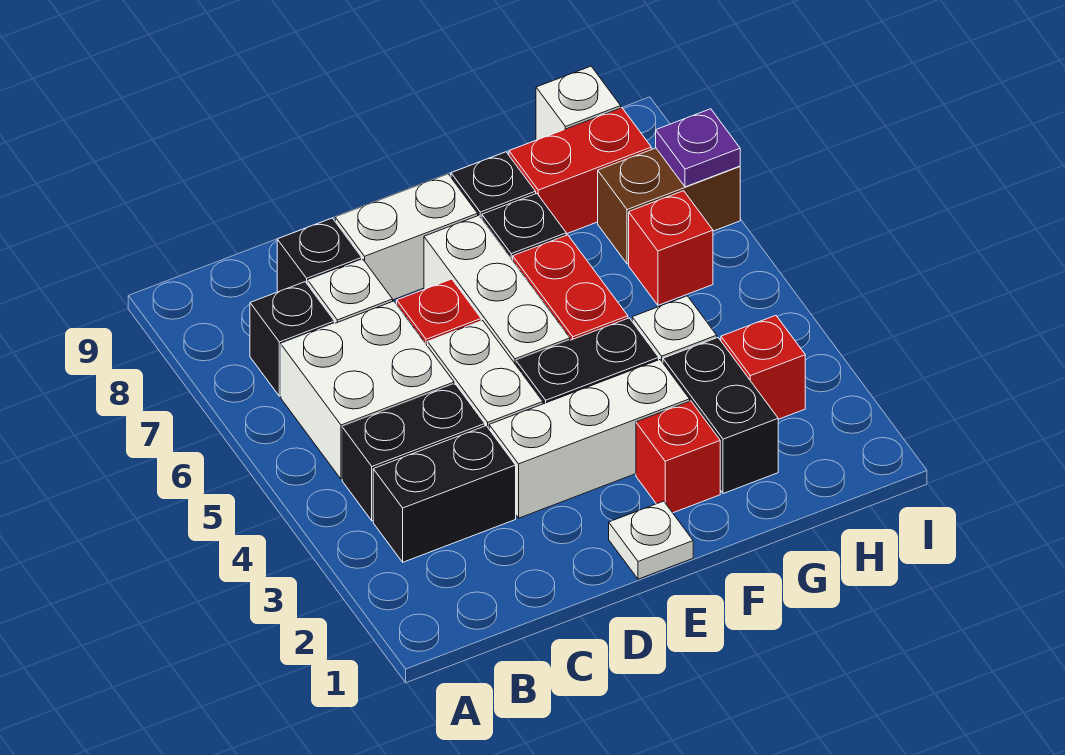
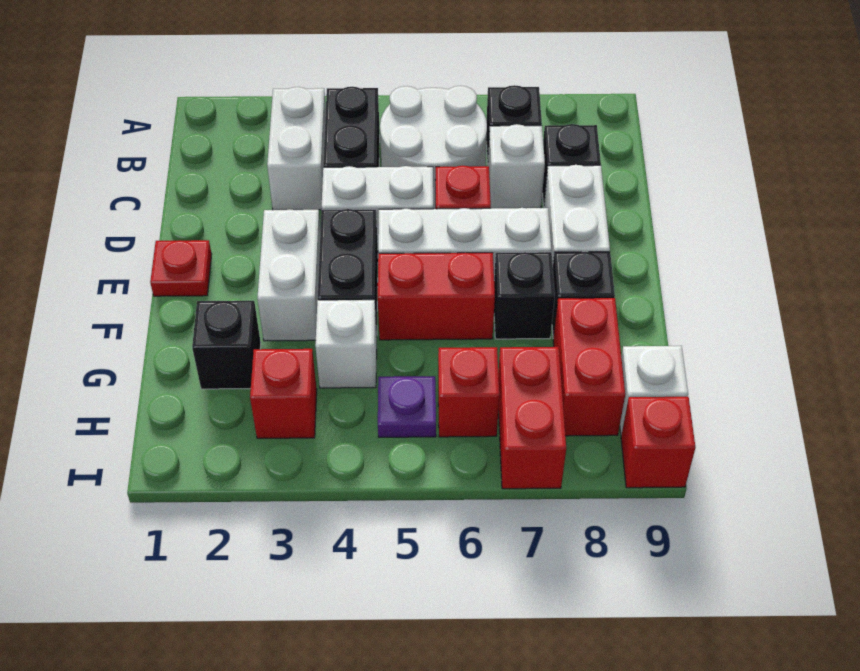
black 1x2 brick [373,426,516,562] -> white 1x2 brick [267,87,326,210]
white 2x2 brick [281,301,454,479] -> white 2x2 round brick [380,86,487,209]
white 1x3 brick [489,360,690,518] -> white 1x2 brick [257,209,320,341]
white 1x1 plate [609,501,693,579] -> red 1x1 plate [150,240,212,296]
red 1x1 brick [636,401,720,513] -> red 1x1 brick moved to [621,397,695,488]
black 1x2 brick [663,338,778,494] -> black 1x1 brick [192,301,261,389]
brown 1x2 brick [598,148,740,264] -> red 1x2 brick [498,347,566,489]
purple 1x1 plate [656,109,740,187] -> purple 1x1 plate moved to [378,376,436,437]

